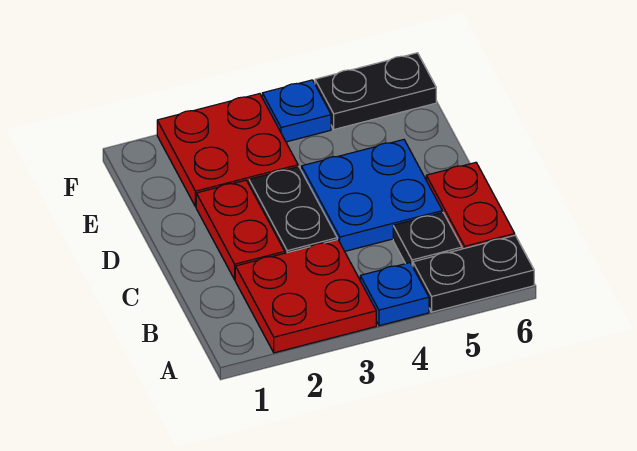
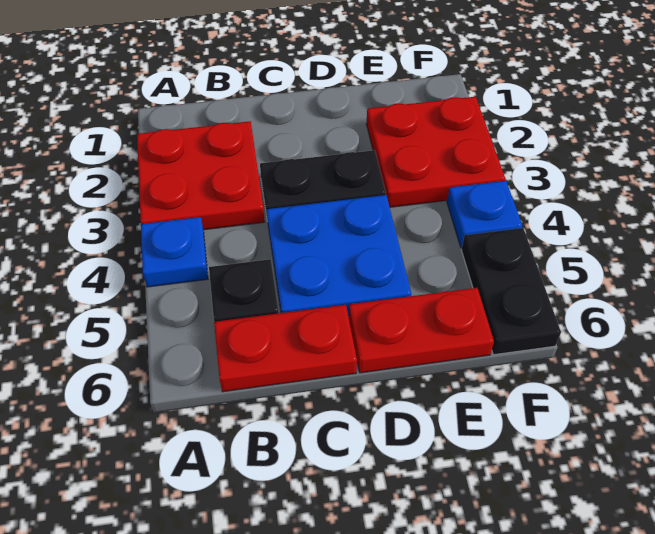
black 1x2 plate [413,235,534,312] -> none
red 1x2 plate [196,180,285,280] -> red 1x2 plate moved to [349,288,494,373]

